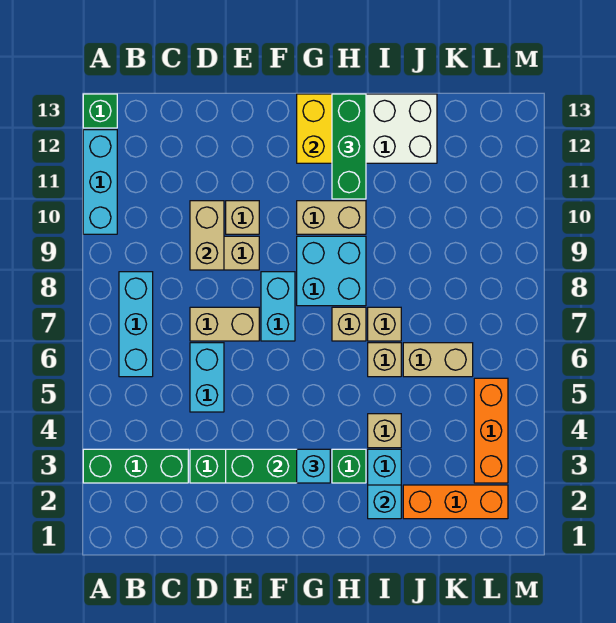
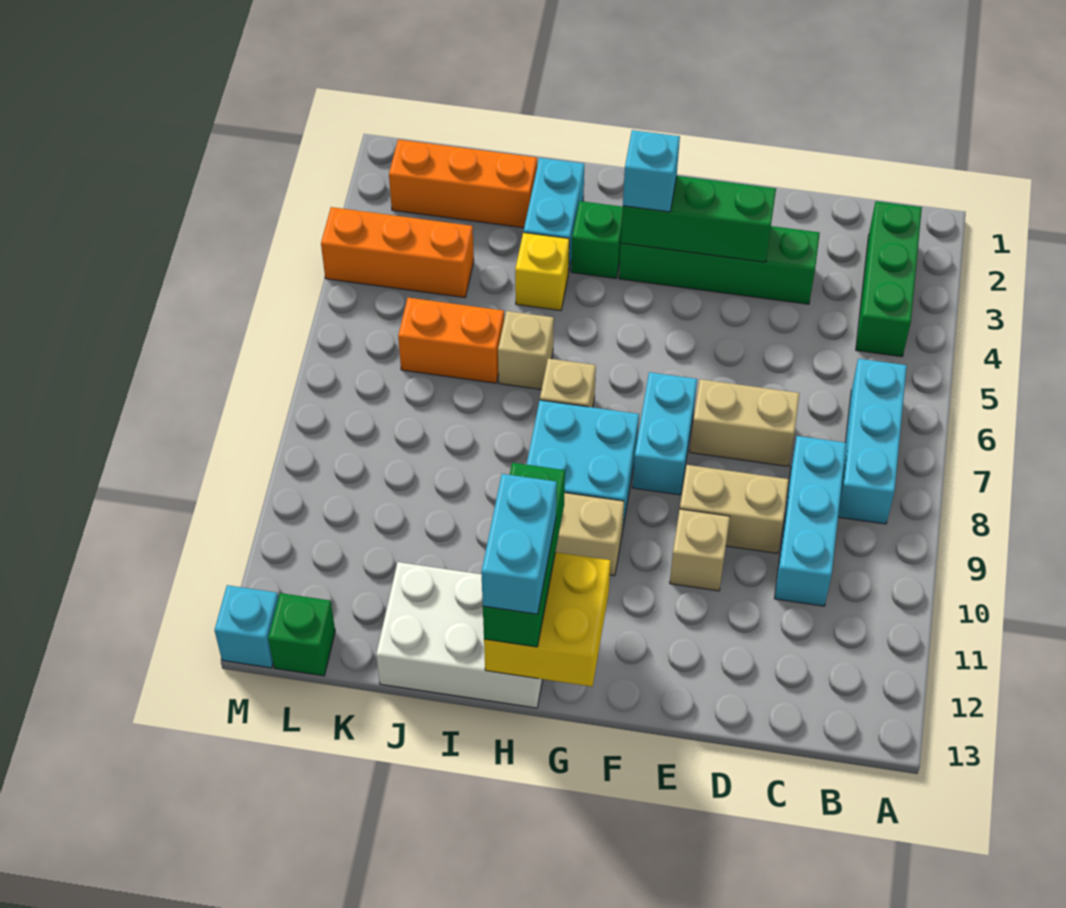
green 1x3 brick [83,449,188,483] -> green 1x3 brick turned to [856,201,922,357]
cyan 1x3 brick [83,130,117,234] -> cyan 1x3 brick moved to [774,436,846,606]
green 1x1 brick [83,94,117,128] -> green 1x1 brick moved to [268,593,335,676]
cyan 1x2 brick [190,343,224,412] -> cyan 1x2 brick moved to [481,474,557,614]
tan 1x2 brick [190,201,224,270] -> none
cyan 1x1 brick [368,485,401,519] -> cyan 1x1 brick moved to [215,585,278,668]
tan 1x1 brick [368,414,401,448] -> yellow 1x1 brick [515,233,569,311]
tan 1x1 brick [368,307,401,341] -> none
tan 1x2 brick [403,343,473,377] -> orange 1x2 brick [398,298,504,383]
orange 1x3 brick [474,378,508,483] -> orange 1x3 brick turned to [321,207,474,298]

